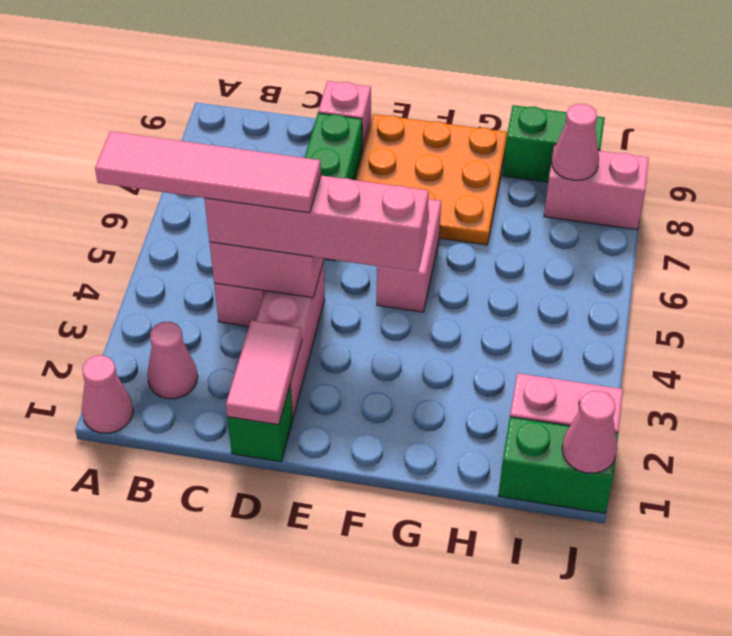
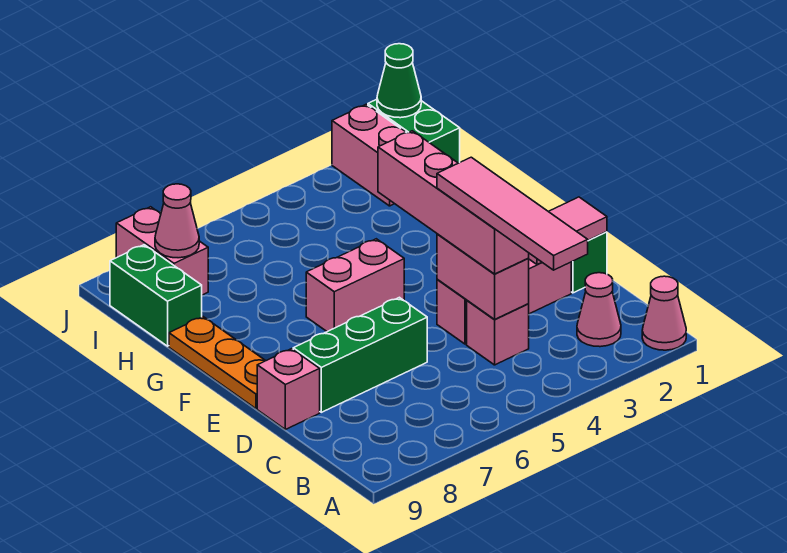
orange 3x3 plate [356,114,507,245] -> orange 1x3 plate [169,317,266,409]
pink 1x1 cone [562,391,617,473] -> green 1x1 cone [377,44,421,118]

